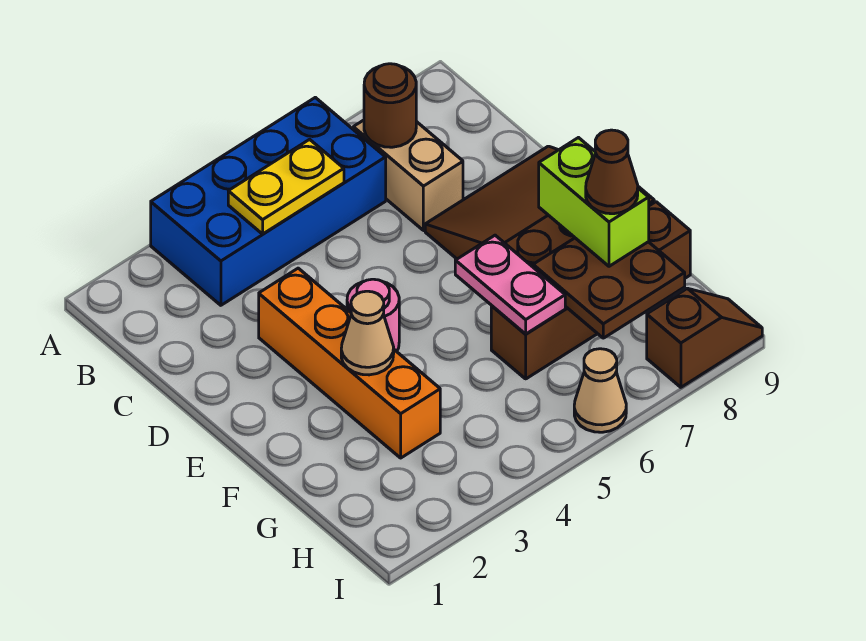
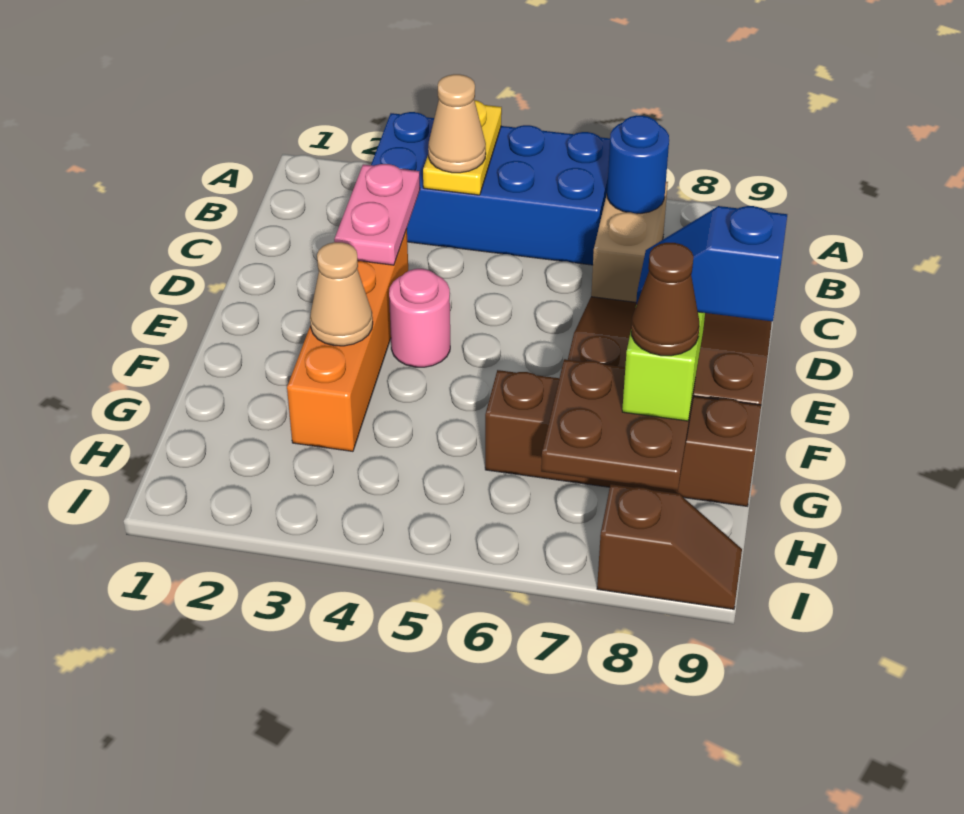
yellow 1x2 plate [228,139,344,234] -> yellow 1x2 plate turned to [423,100,502,195]
brown 1x1 round brick [364,64,416,147] -> blue 1x1 round brick [607,115,669,214]
pink 1x2 plate [455,235,565,334] -> pink 1x2 plate moved to [334,164,420,265]
none -> blue 1x2 slope [636,206,787,321]
tan 1x1 cone [574,349,626,432] -> tan 1x1 cone moved to [428,74,486,173]

